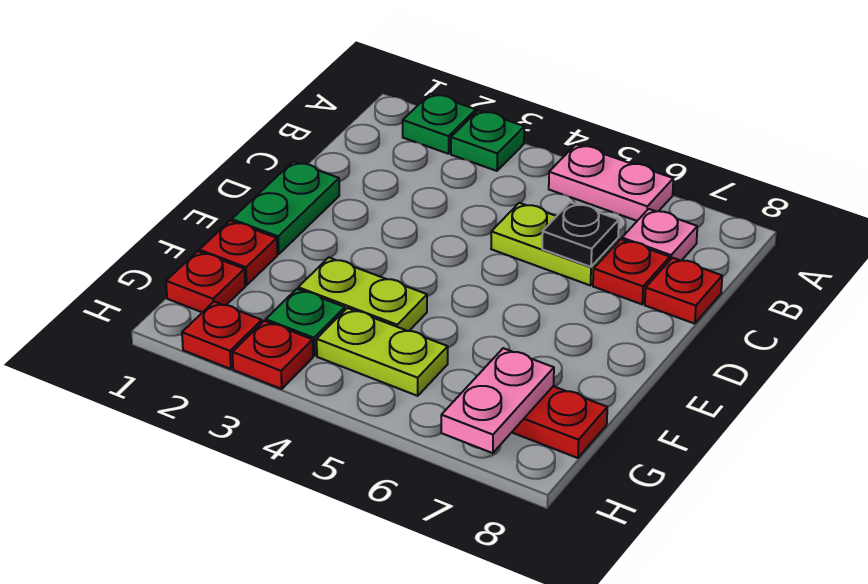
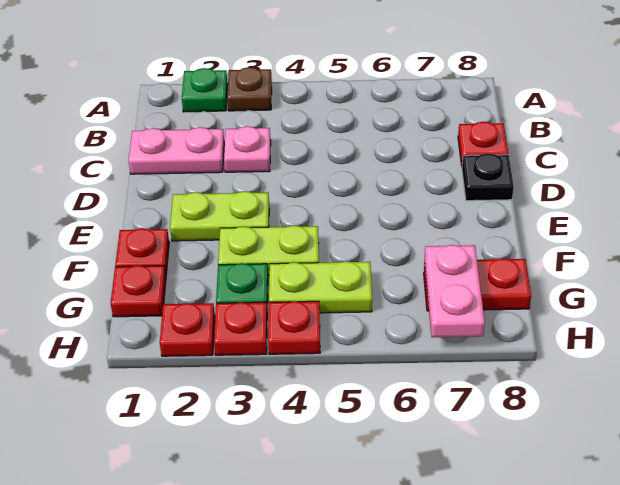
green 1x1 plate [451,110,524,171] -> brown 1x1 plate [227,67,272,111]
pink 1x2 plate [549,144,673,221] -> pink 1x2 plate moved to [128,127,224,174]
pink 1x1 plate [622,209,697,261] -> pink 1x1 plate moved to [224,126,271,172]
lime 1x2 plate [491,203,618,285] -> lime 1x2 plate moved to [170,191,269,241]
black 1x1 plate [542,202,619,267] -> black 1x1 plate moved to [462,153,514,201]
red 1x1 plate [593,239,670,304] -> red 1x1 plate moved to [268,301,320,354]
green 1x2 plate [232,161,339,254] -> none

